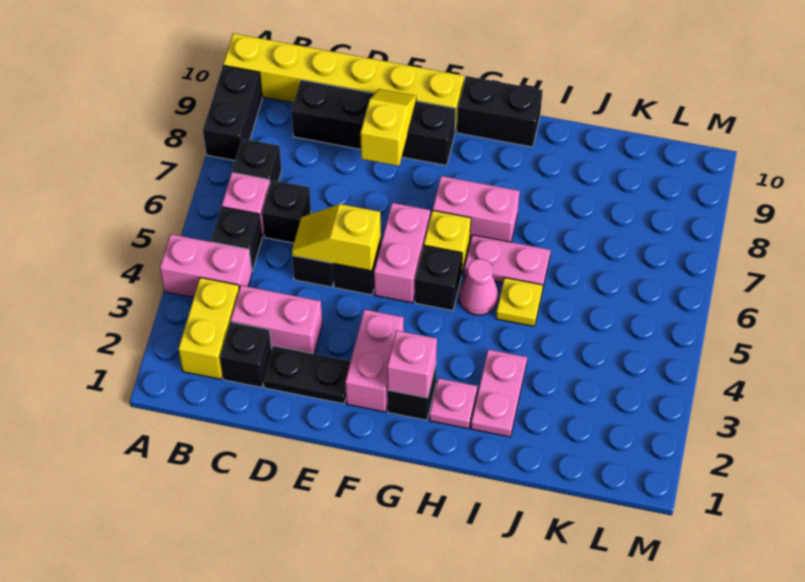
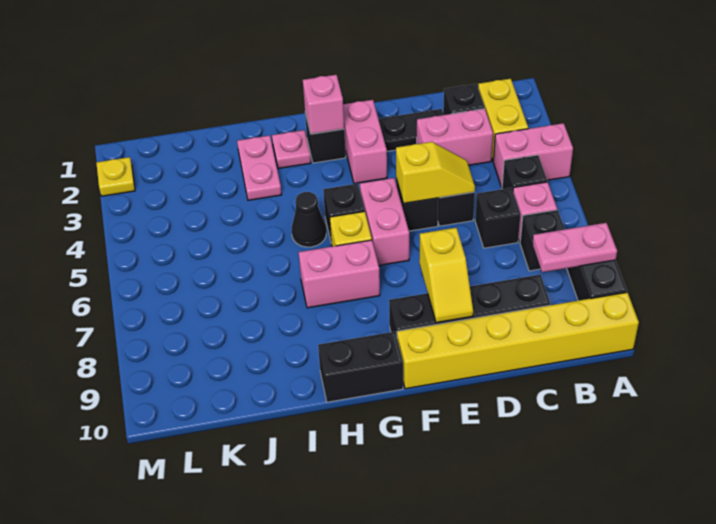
pink 1x1 cone [459,259,498,315] -> black 1x1 cone [292,192,326,247]
pink 1x2 plate [464,235,551,291] -> pink 1x2 plate moved to [533,223,617,272]
yellow 1x1 plate [496,278,543,326] -> yellow 1x1 plate moved to [96,157,135,196]

